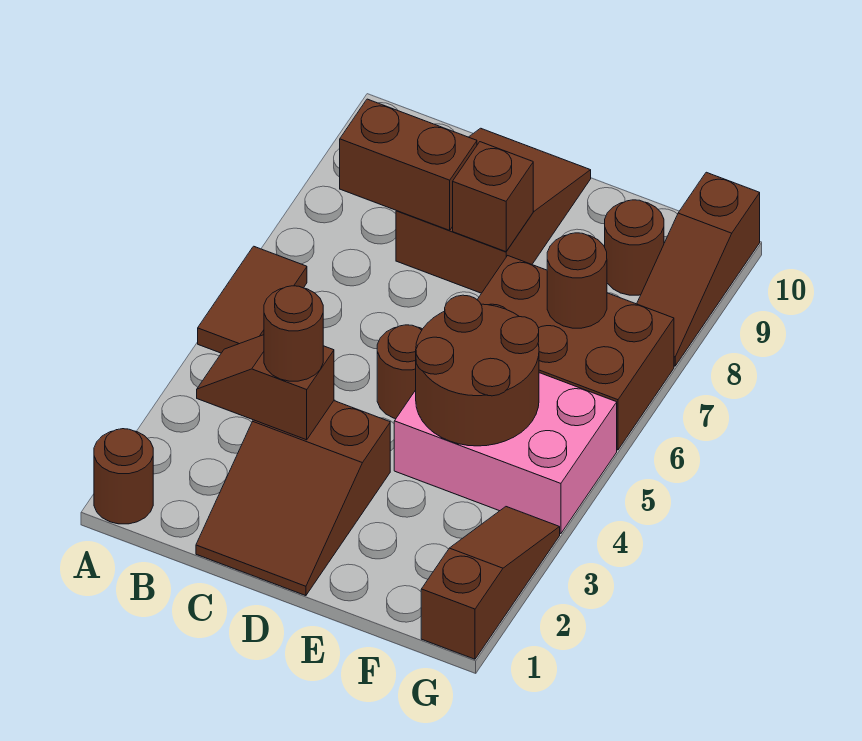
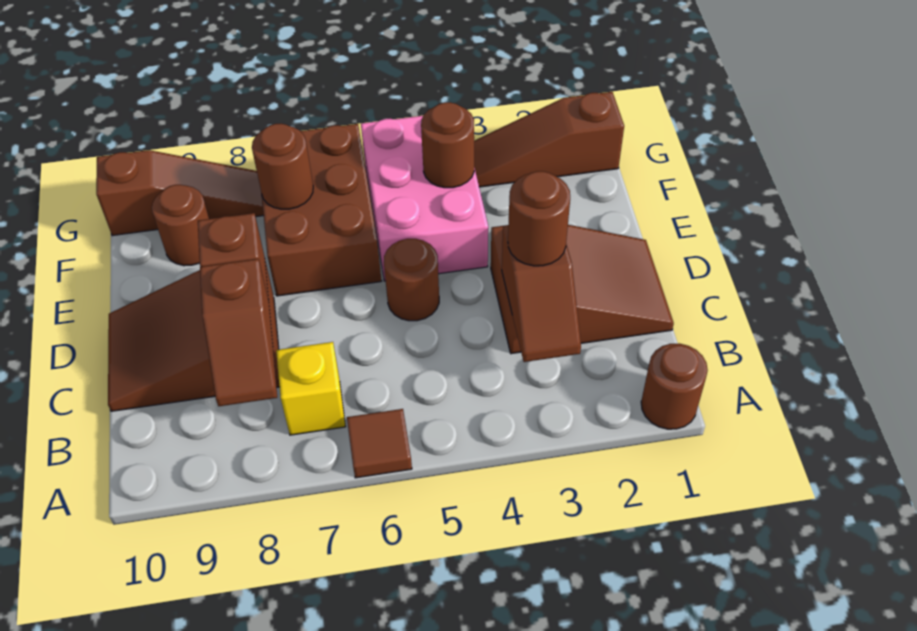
brown 1x2 tile [198,246,307,353] -> brown 1x1 tile [347,409,412,478]
none -> yellow 1x1 brick [276,342,346,435]
brown 1x2 brick [340,99,477,230] -> brown 1x2 slope [200,259,277,406]
brown 2x2 round brick [416,295,539,446] -> brown 1x1 round brick [421,102,474,188]

